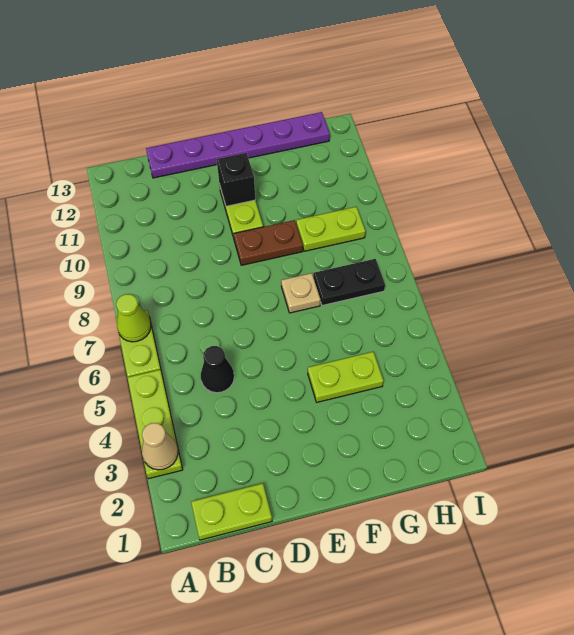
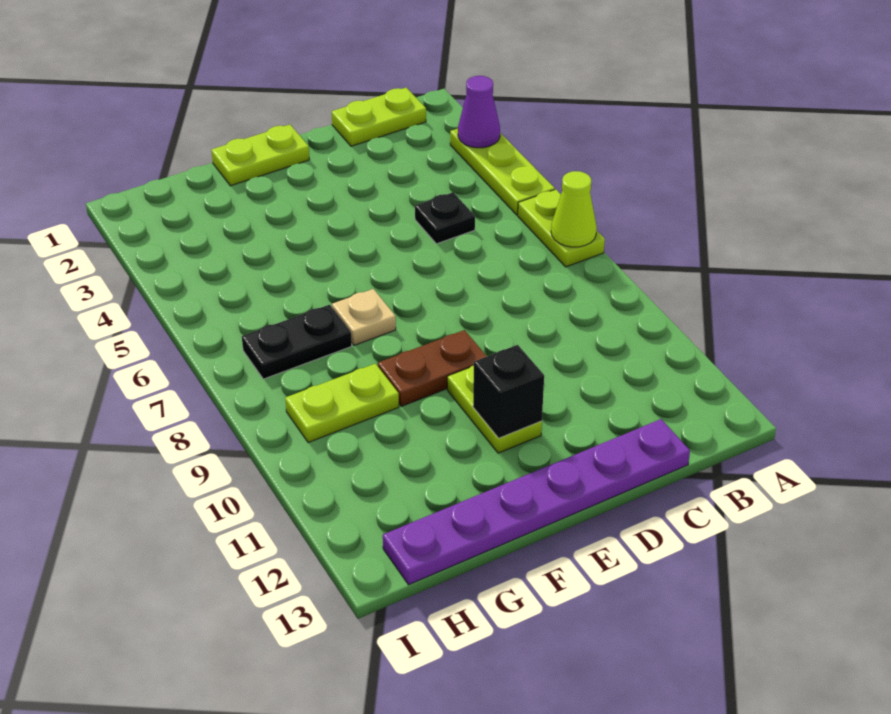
tan 1x1 cone [142,423,178,470] -> purple 1x1 cone [458,76,500,148]
black 1x1 cone [201,346,234,393] -> black 1x1 plate [415,192,475,244]
lime 1x2 plate [308,352,384,402] -> lime 1x2 plate moved to [211,125,309,186]

